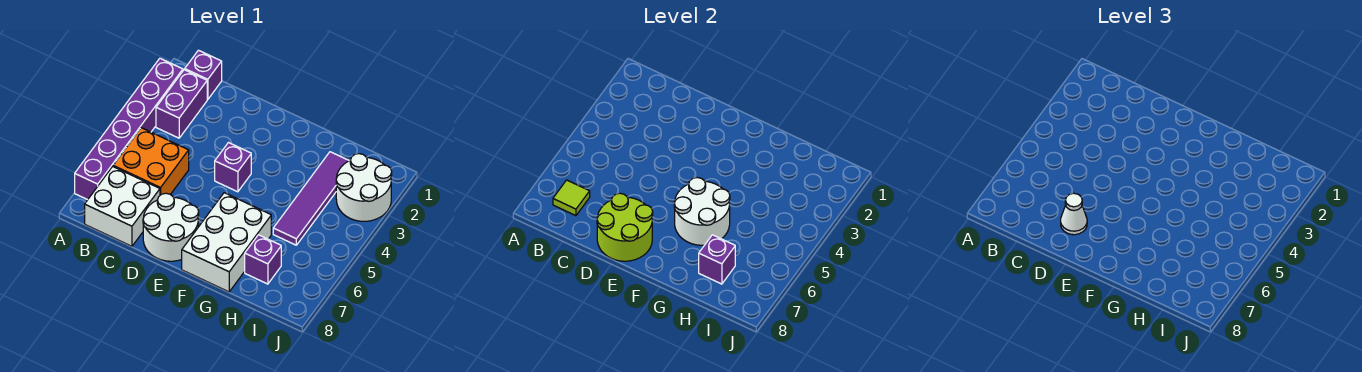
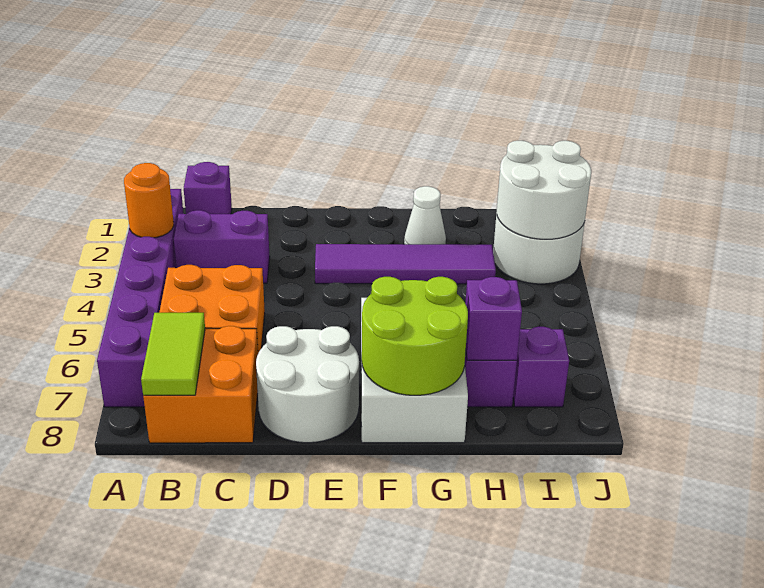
none -> orange 1x1 round brick [124,163,174,238]
purple 1x2 brick [156,70,207,138] -> purple 1x2 brick turned to [174,210,270,283]
white 2x2 brick [85,166,160,246] -> orange 2x2 brick [143,326,258,443]
lime 1x1 tile [553,180,590,216] -> lime 1x2 tile [141,313,205,395]
lime 2x2 round brick [597,193,653,261] -> lime 2x2 round brick moved to [362,277,468,395]
white 1x1 cone [1061,193,1087,235] -> white 1x1 cone moved to [404,186,446,244]
purple 1x1 brick [215,143,251,192] -> purple 1x1 brick moved to [513,327,569,407]
white 2x2 round brick [674,178,730,245] -> white 2x2 round brick moved to [497,141,591,239]
purple 1x4 tile [273,152,349,245] -> purple 1x4 tile turned to [315,244,496,284]

